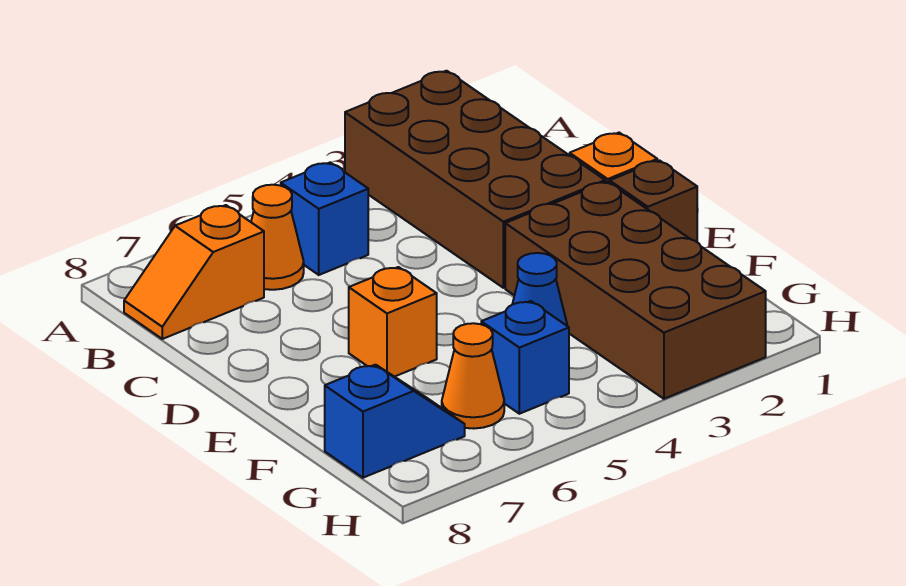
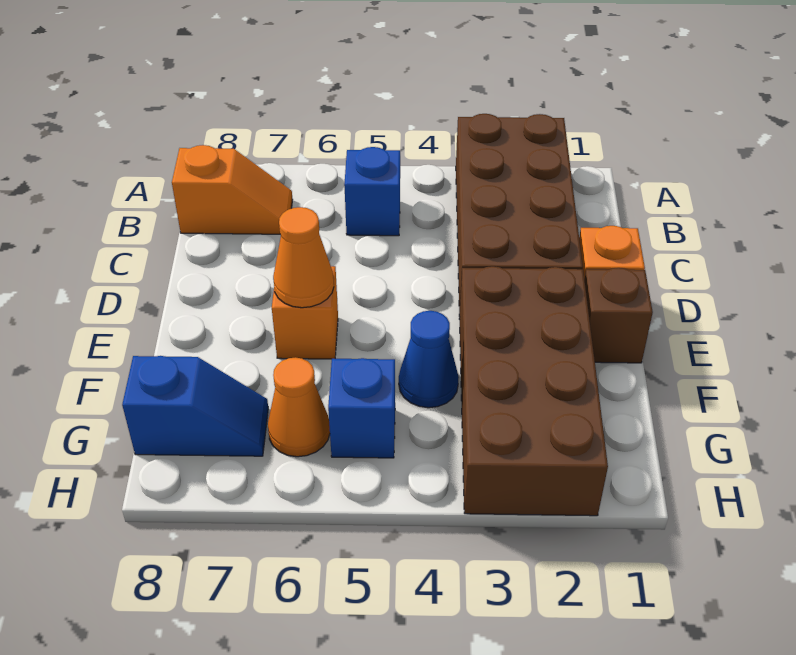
orange 1x1 cone [251,185,304,290] -> orange 1x1 cone moved to [273,207,334,308]
orange 1x2 slope [124,205,264,339] -> orange 1x2 slope turned to [172,145,293,234]

